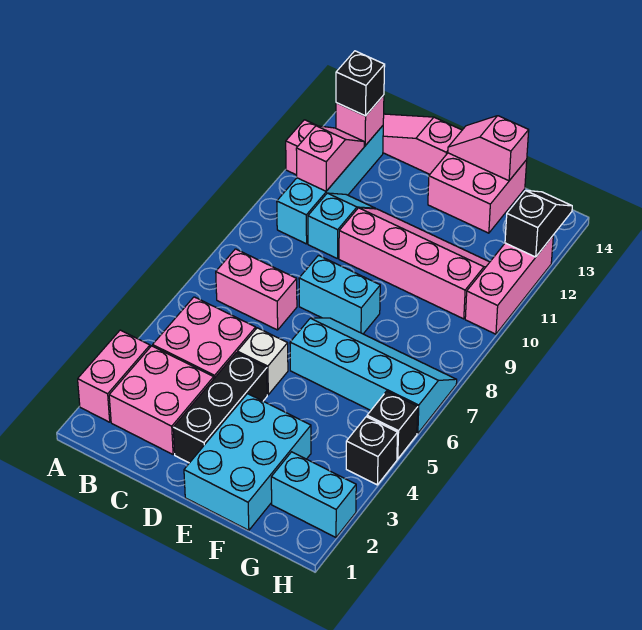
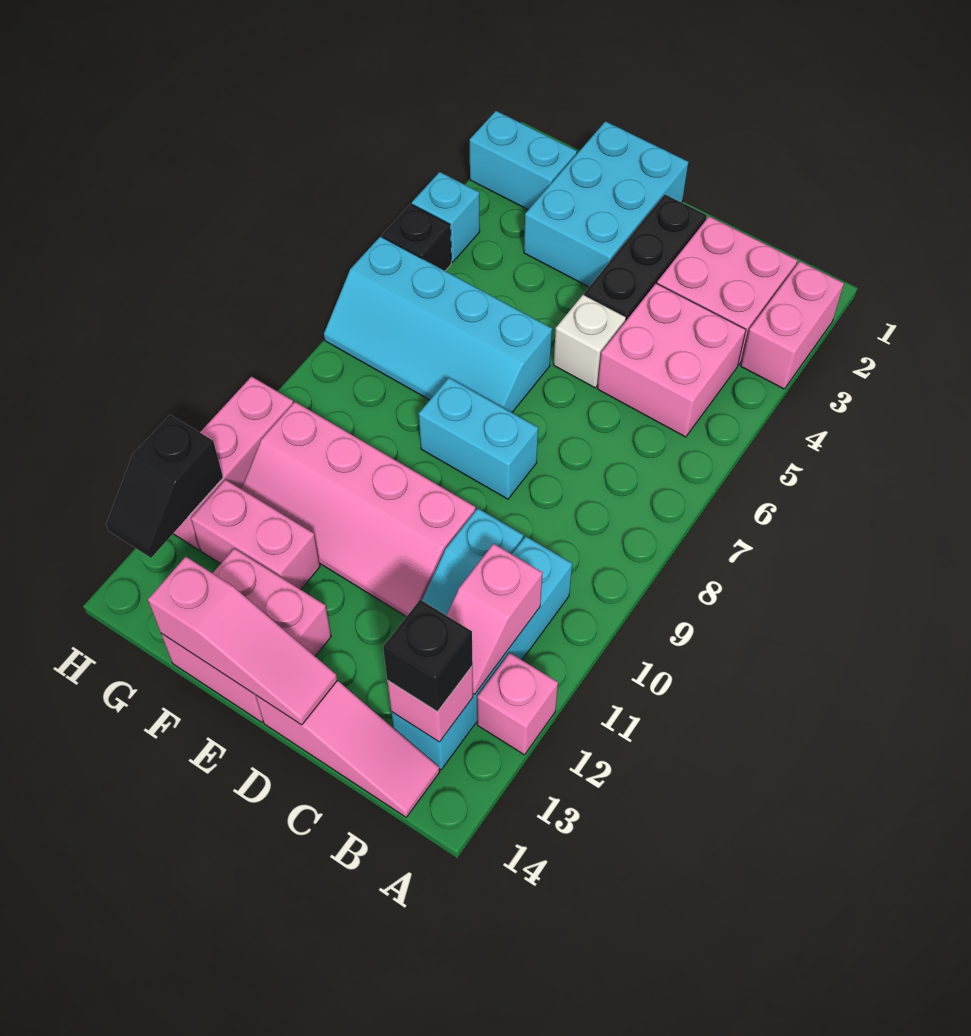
pink 1x2 brick [216,249,297,330] -> pink 1x2 brick moved to [191,480,320,590]
pink 1x2 slope [448,116,529,181] -> pink 1x3 slope [148,557,337,725]
black 1x1 brick [346,417,398,485] -> cyan 1x1 brick [412,172,480,262]

